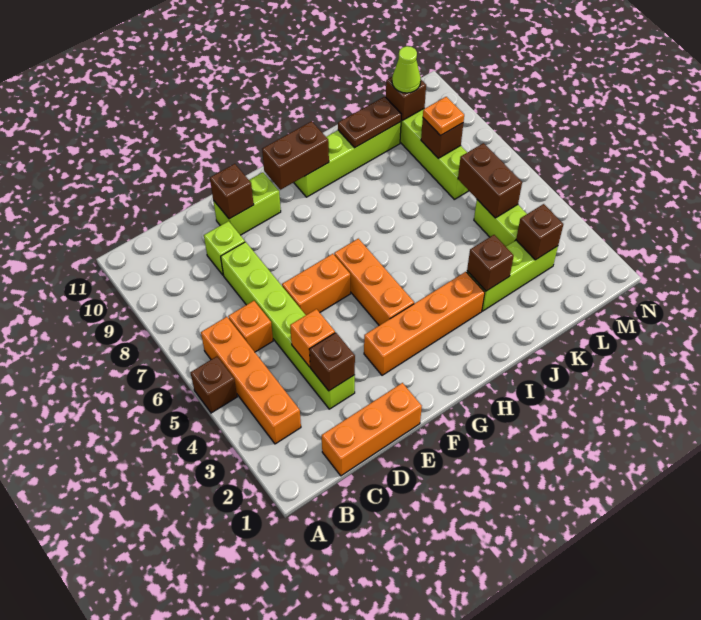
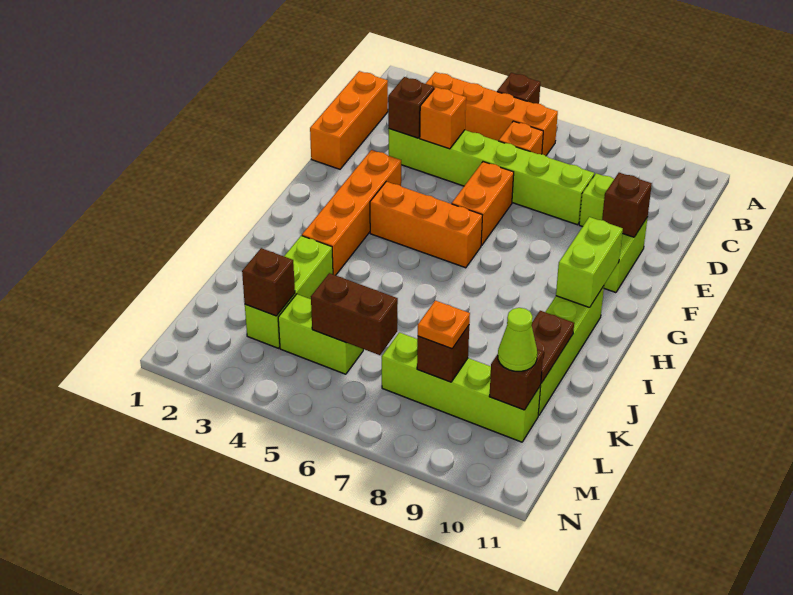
brown 1x2 brick [262,121,329,190] -> lime 1x2 brick [556,217,623,308]
brown 1x1 brick [467,235,514,291] -> none

